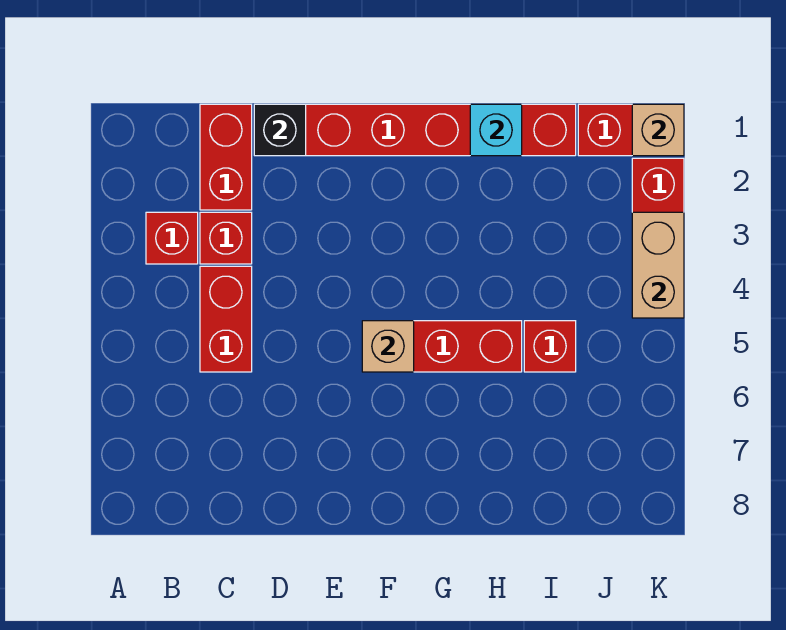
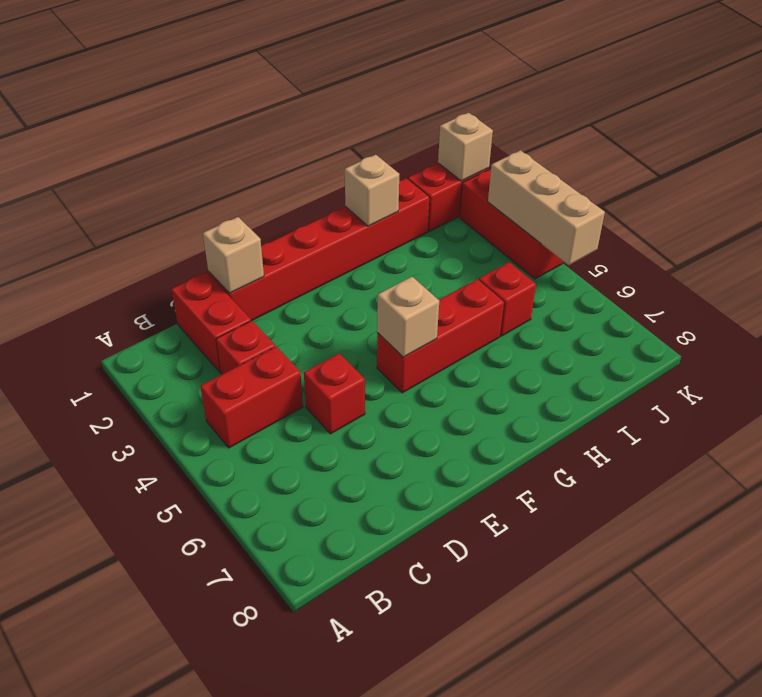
red 1x1 brick [146,212,198,264] -> red 1x1 brick moved to [304,353,365,434]
red 1x2 brick [200,266,252,372] -> red 1x2 brick turned to [200,346,303,448]
black 1x1 brick [254,104,306,156] -> tan 1x1 brick [203,217,264,293]
cyan 1x1 brick [470,104,522,156] -> tan 1x1 brick [345,155,399,226]
tan 1x2 brick [632,212,684,318] -> tan 1x3 brick [488,150,605,265]

